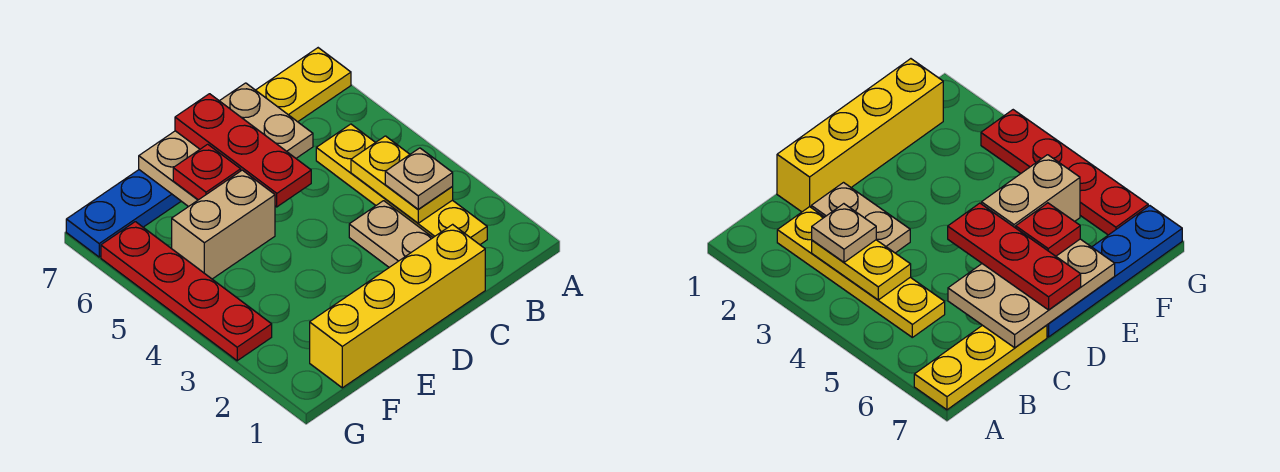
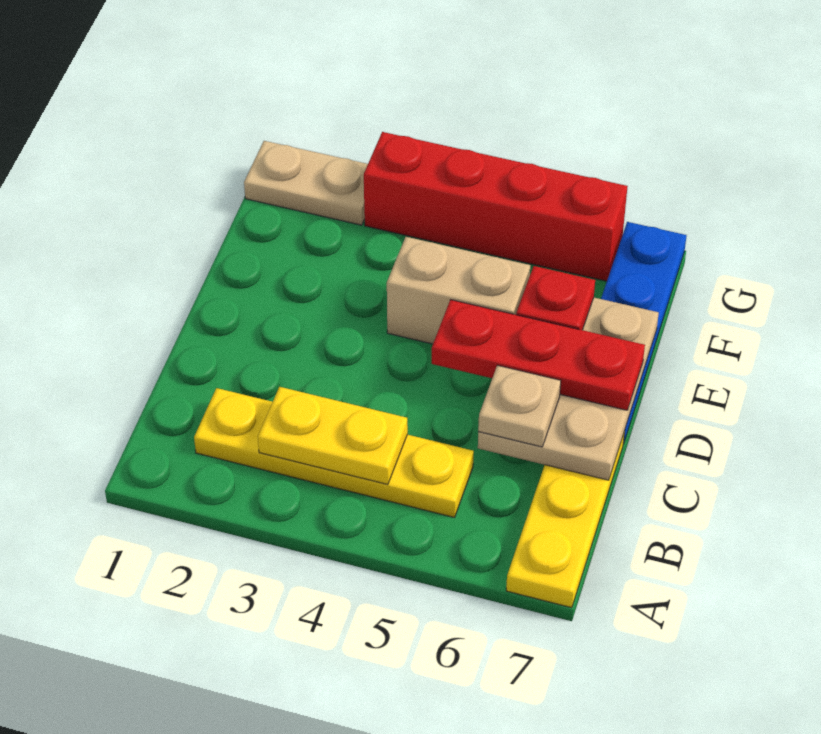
tan 1x1 plate [385,148,453,209] -> tan 1x1 plate moved to [478,365,561,447]
yellow 1x4 brick [310,224,485,388] -> none
tan 1x2 plate [349,201,433,267] -> tan 1x2 plate moved to [244,141,368,225]
tan 1x2 brick [172,170,275,279] -> tan 1x2 brick turned to [387,237,530,344]
red 1x4 plate [101,222,272,361] -> red 1x4 brick [364,132,628,281]

